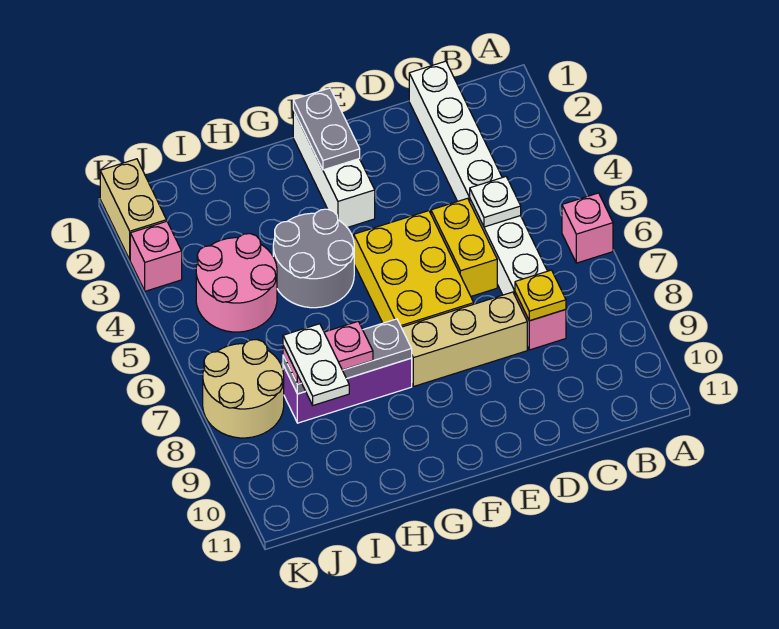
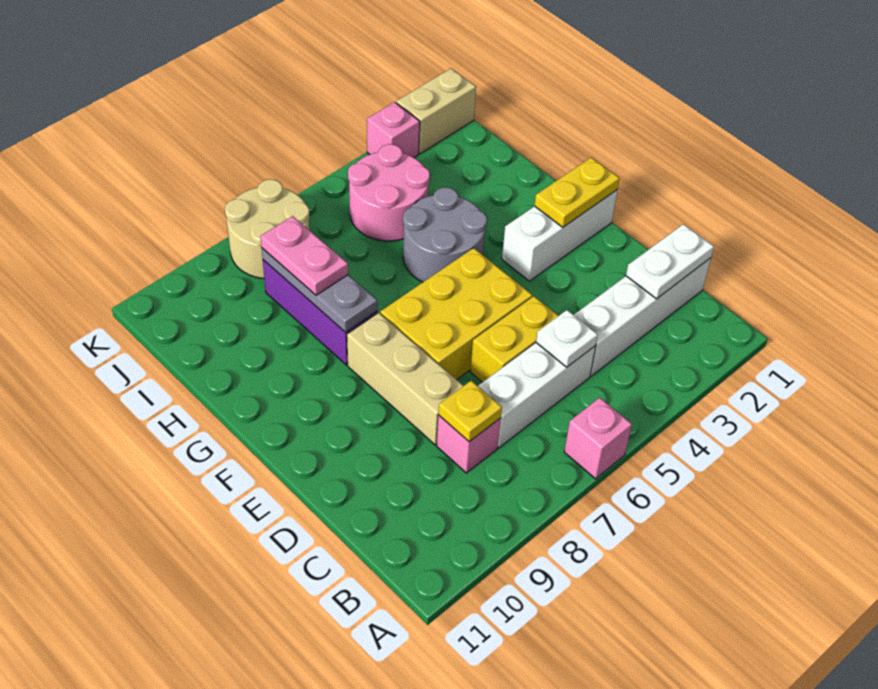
grey 1x2 plate [293,88,360,170] -> yellow 1x2 plate [534,157,620,227]
white 1x2 plate [283,324,349,405] -> white 1x2 plate moved to [626,224,714,299]

